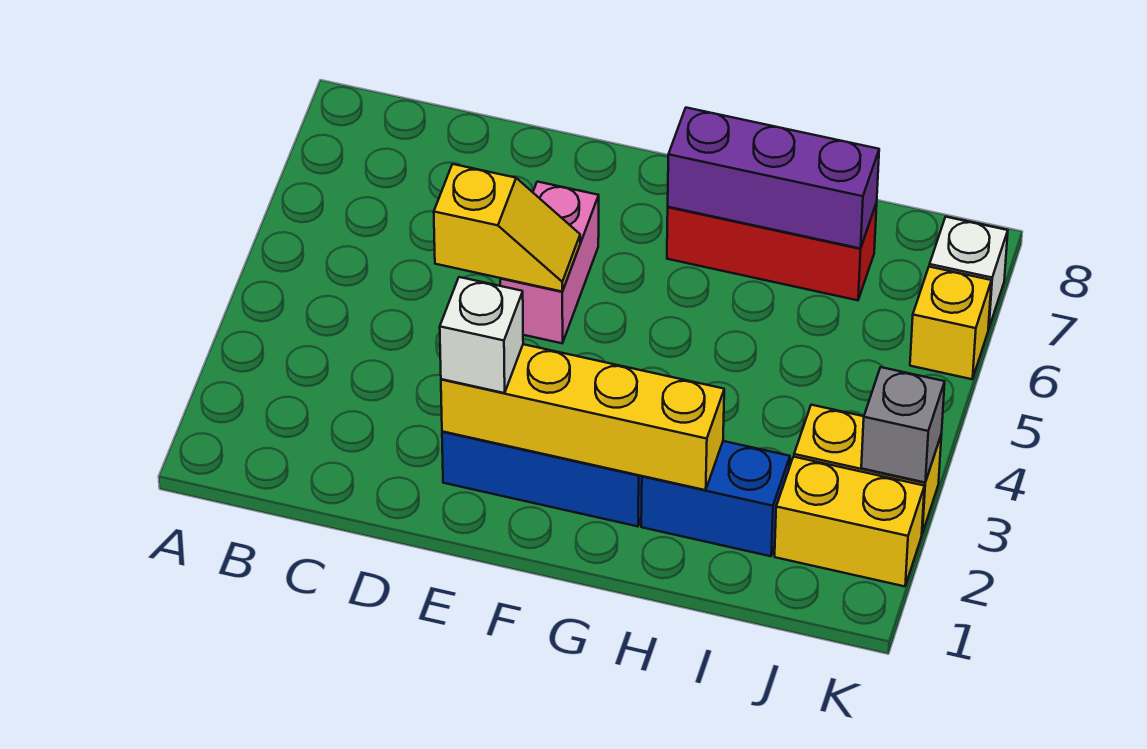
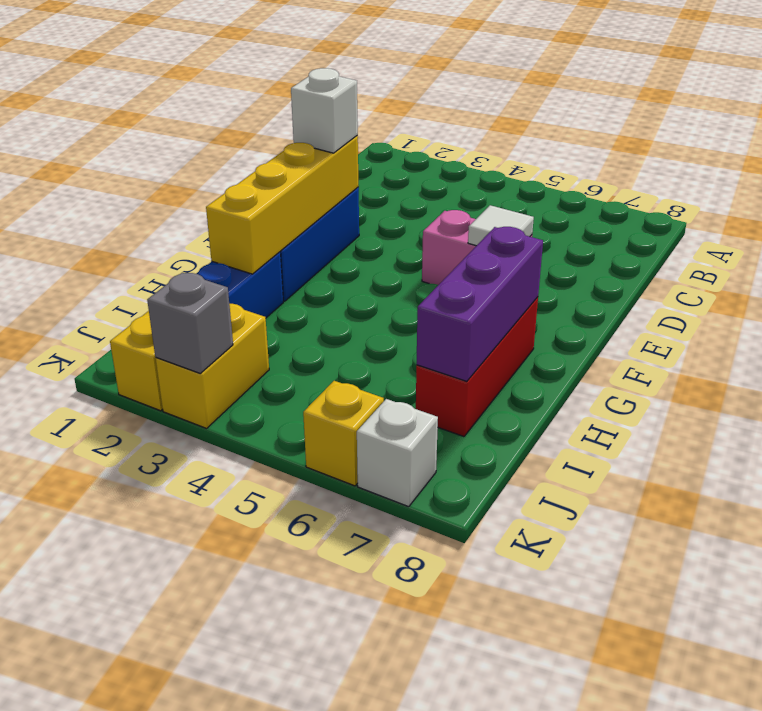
yellow 1x2 slope [434,164,580,292] -> none
none -> white 1x1 tile [468,205,534,246]

